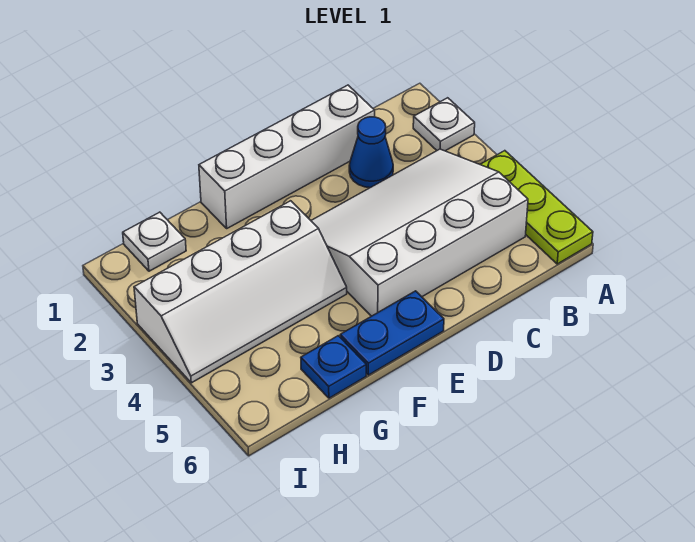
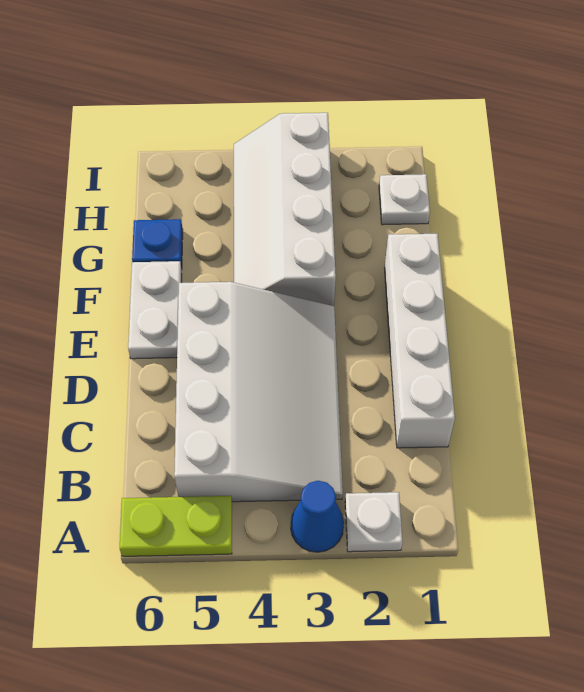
lime 1x3 plate [480,151,593,264] -> lime 1x2 plate [120,496,232,556]
blue 1x1 cone [349,117,393,188] -> blue 1x1 cone moved to [291,481,344,552]
blue 1x2 plate [340,291,444,375] -> white 1x2 plate [128,261,182,359]

